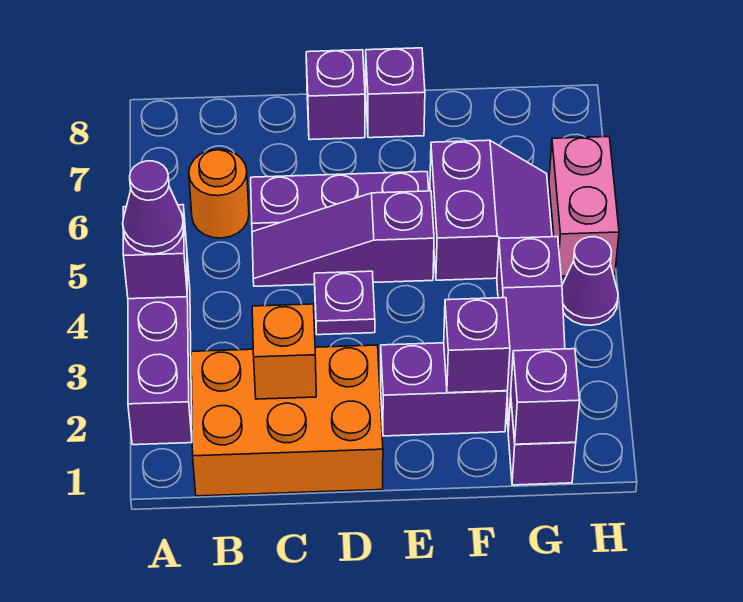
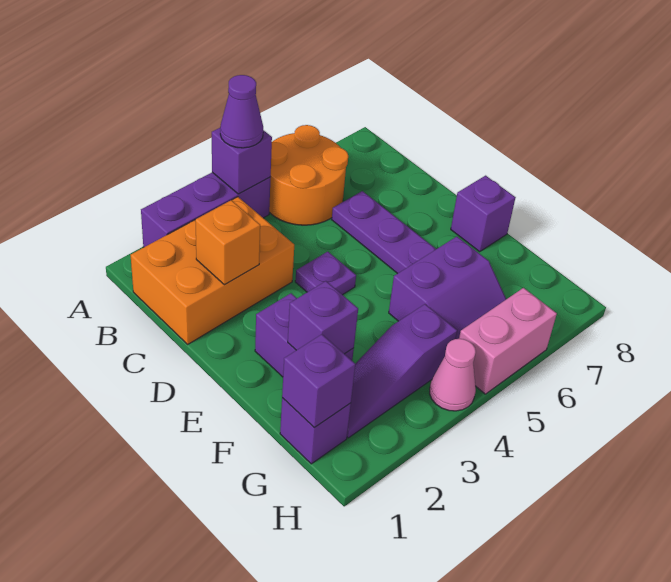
orange 2x3 brick [191,345,383,496] -> orange 2x3 brick turned to [131,197,294,344]
orange 1x1 round brick [189,149,249,238] -> orange 2x2 round brick [269,125,348,225]
purple 1x3 slope [252,191,434,286] -> none
purple 1x1 brick [306,50,365,140] -> none
purple 1x1 cone [562,237,618,325] -> pink 1x1 cone [430,339,476,411]

